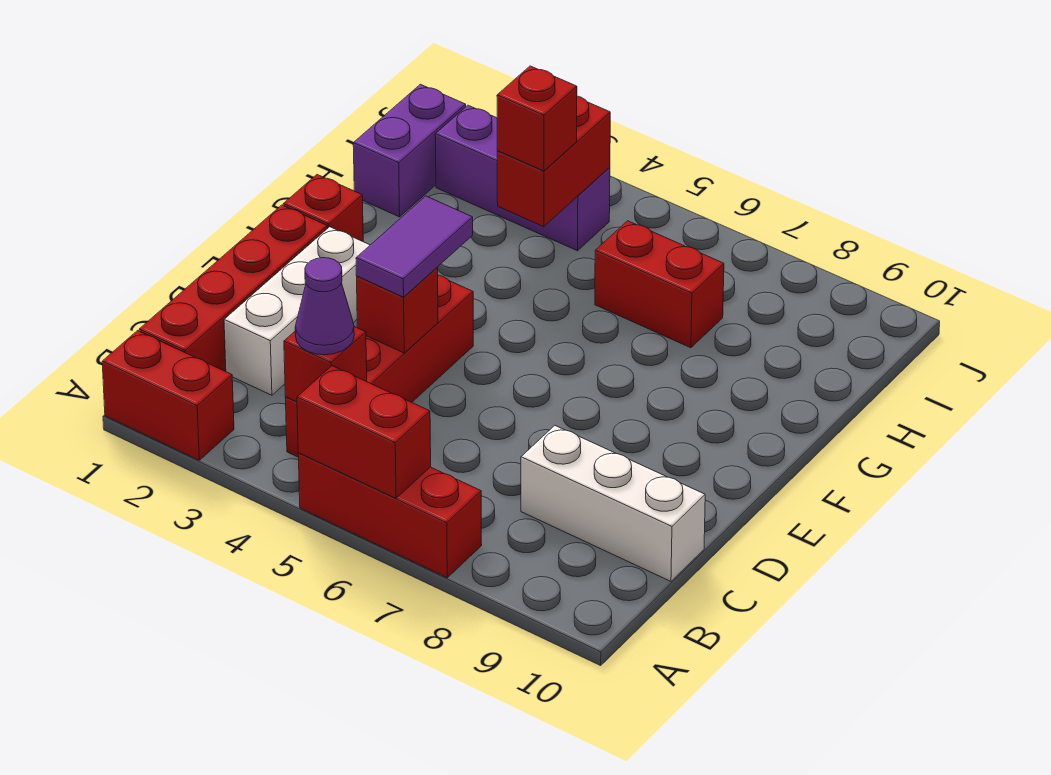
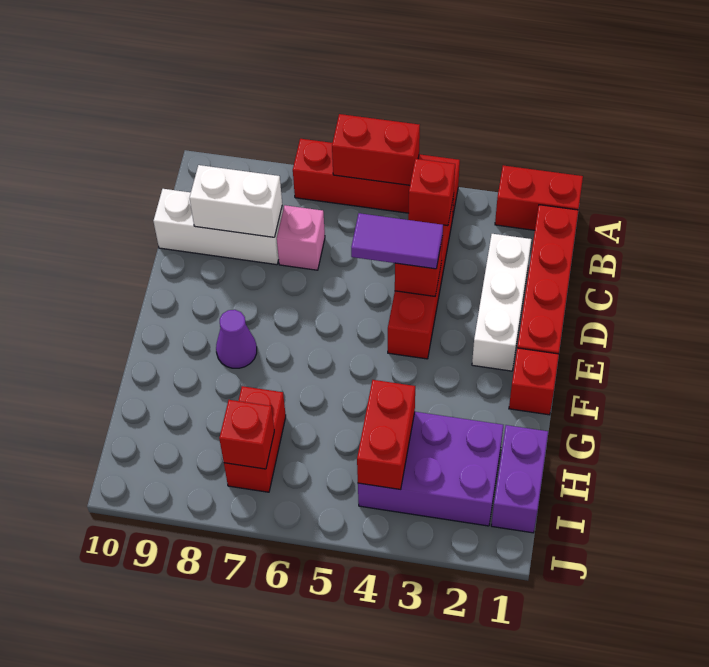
red 1x3 brick [298,453,482,578] -> red 1x4 brick [293,139,460,219]
purple 1x1 cone [295,258,354,355] -> purple 1x1 cone moved to [216,310,257,368]
none -> pink 1x1 brick [277,205,325,270]
none -> white 1x2 brick [190,165,282,237]
purple 1x2 tile [356,196,473,297] -> purple 1x2 tile turned to [351,213,443,269]
red 1x1 brick [497,66,577,171] -> red 1x1 brick moved to [219,400,274,469]
red 1x2 brick [595,221,724,348] -> red 1x2 brick turned to [224,386,286,492]
purple 1x3 brick [435,105,610,251] -> purple 2x3 brick [358,412,503,526]

